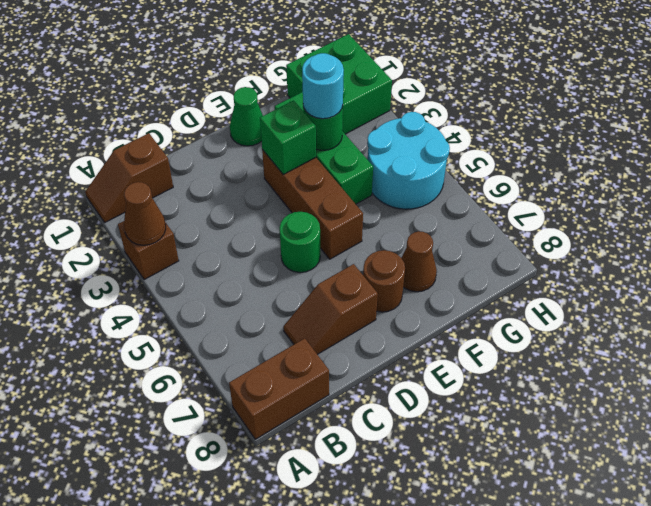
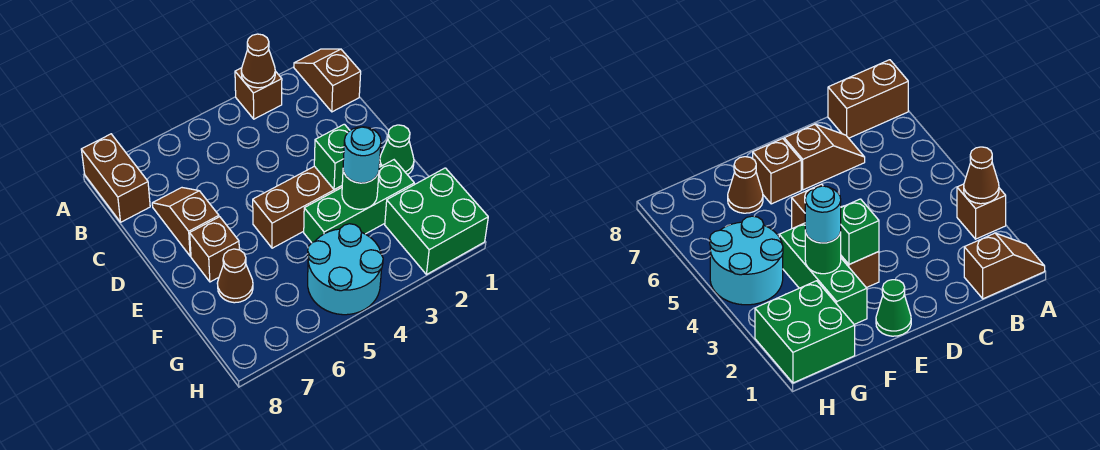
green 1x1 round brick [280,212,320,273] -> none
brown 1x1 round brick [363,250,405,312] -> brown 1x1 brick [190,217,239,282]

